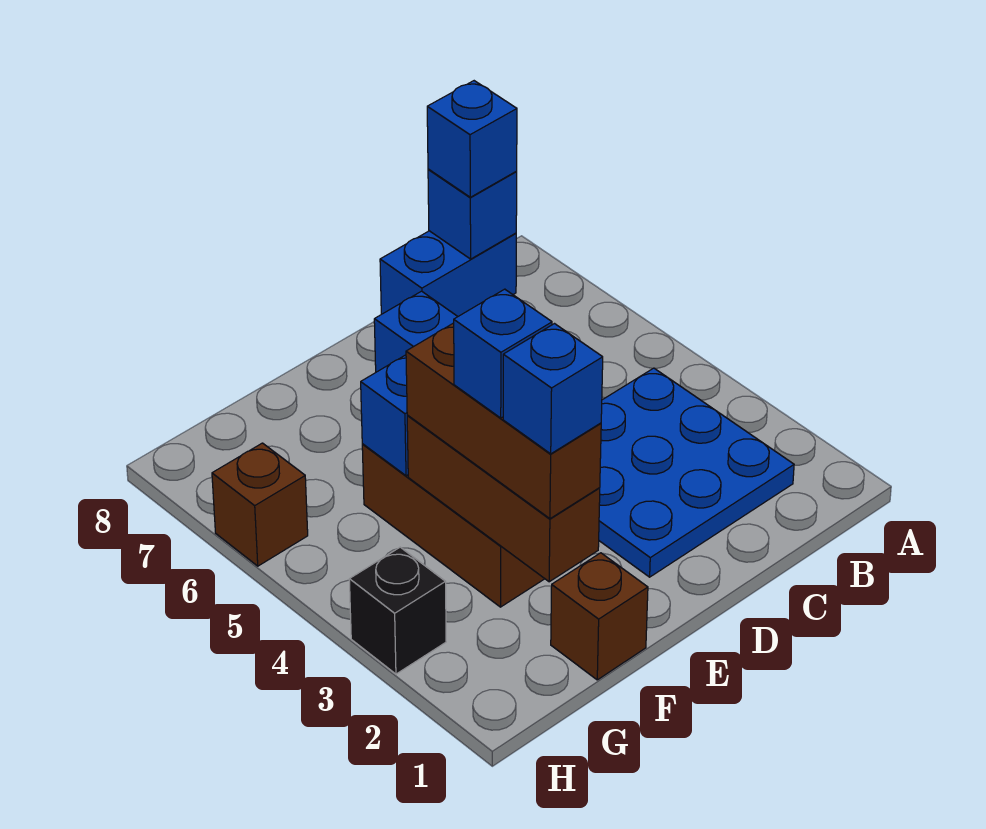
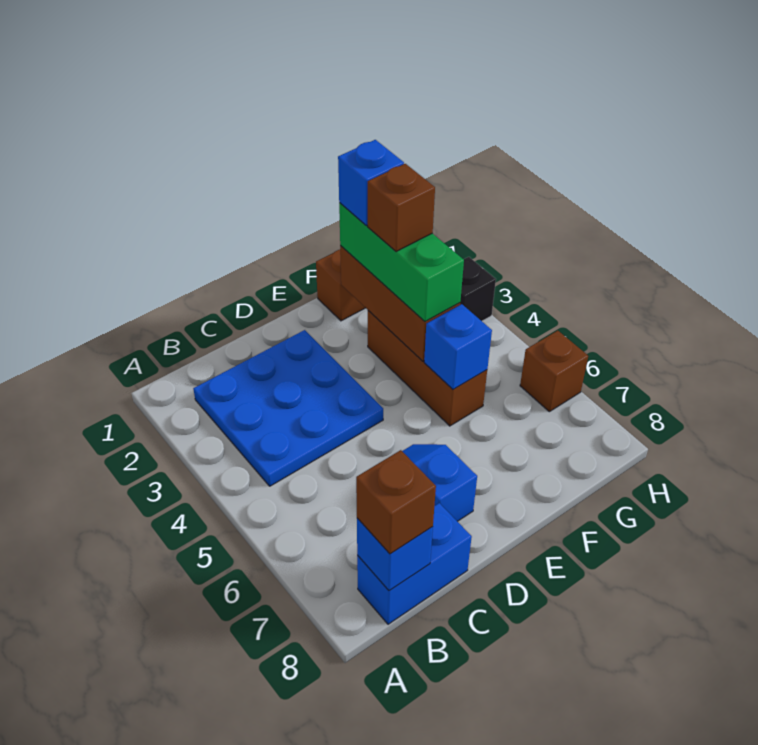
blue 1x1 brick [427,81,517,197] -> brown 1x1 brick [356,450,436,554]
brown 1x3 brick [406,323,601,519] -> green 1x3 brick [339,203,464,321]
blue 1x1 brick [454,289,552,418] -> brown 1x1 brick [368,164,435,252]

